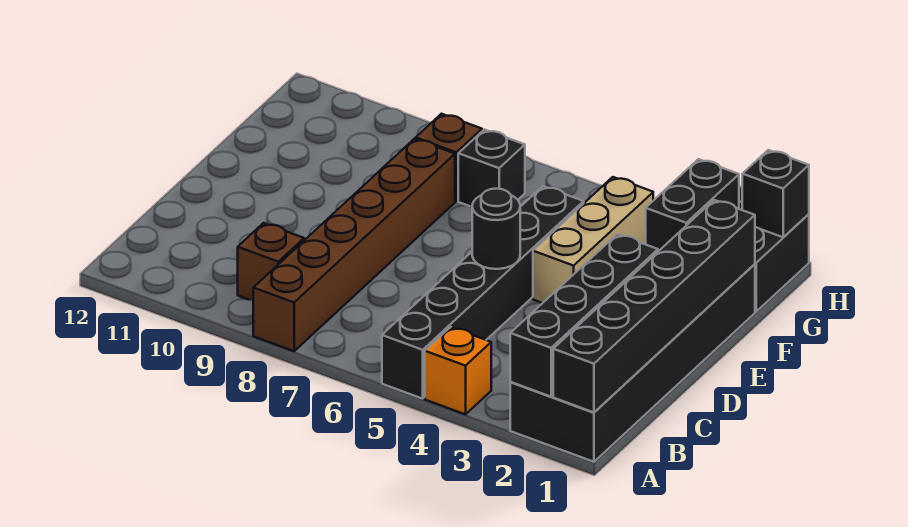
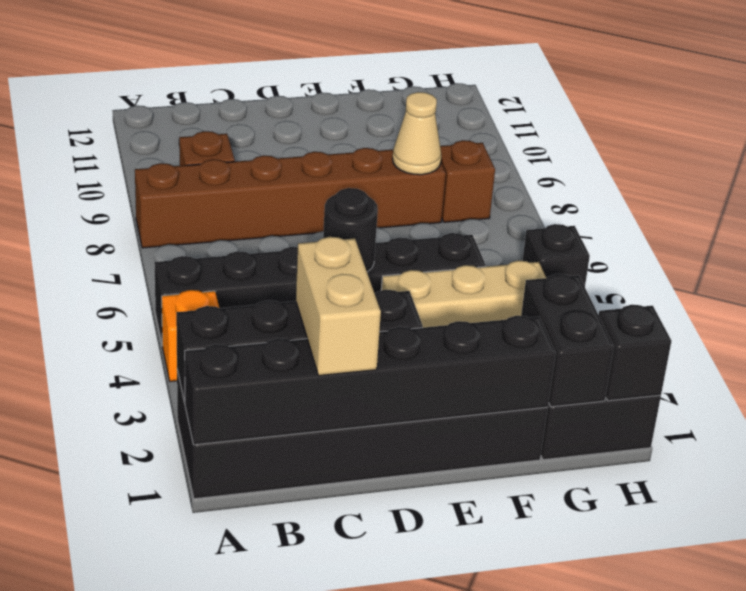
none -> tan 1x2 brick [296,237,381,376]
black 1x2 brick [646,159,739,251] -> black 1x2 brick turned to [521,274,614,407]
none -> tan 1x1 cone [393,92,441,175]
black 1x1 brick [458,130,525,207] -> black 1x1 brick moved to [522,224,590,287]

